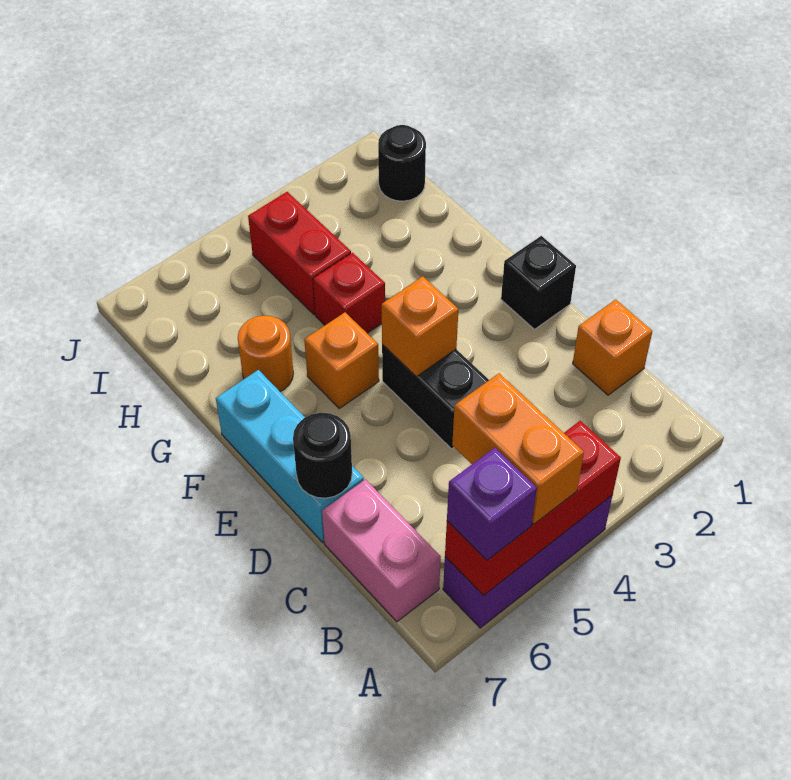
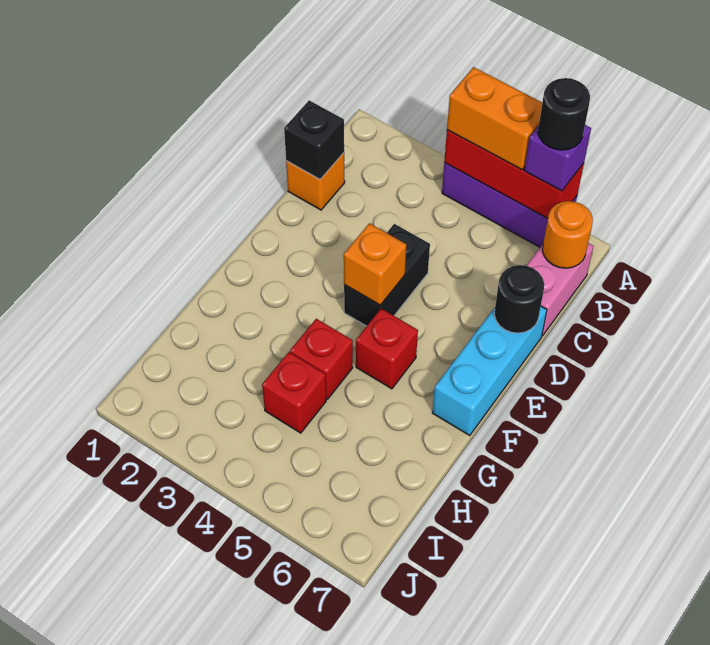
orange 1x2 brick [452,373,584,524] -> orange 1x2 brick turned to [447,67,542,170]
black 1x1 brick [501,236,576,329] -> black 1x1 brick moved to [284,100,344,179]
orange 1x1 brick [304,312,379,409] -> red 1x1 brick [356,309,418,389]
orange 1x1 round brick [238,316,293,391] -> orange 1x1 round brick moved to [543,201,593,268]
red 1x2 brick [248,192,351,315] -> red 1x1 brick [262,352,326,433]
black 1x1 round brick [378,125,426,201] -> black 1x1 round brick moved to [538,78,590,150]

